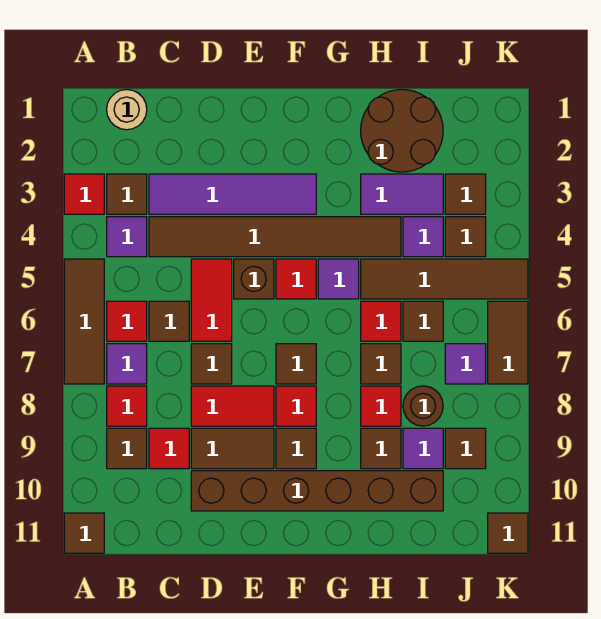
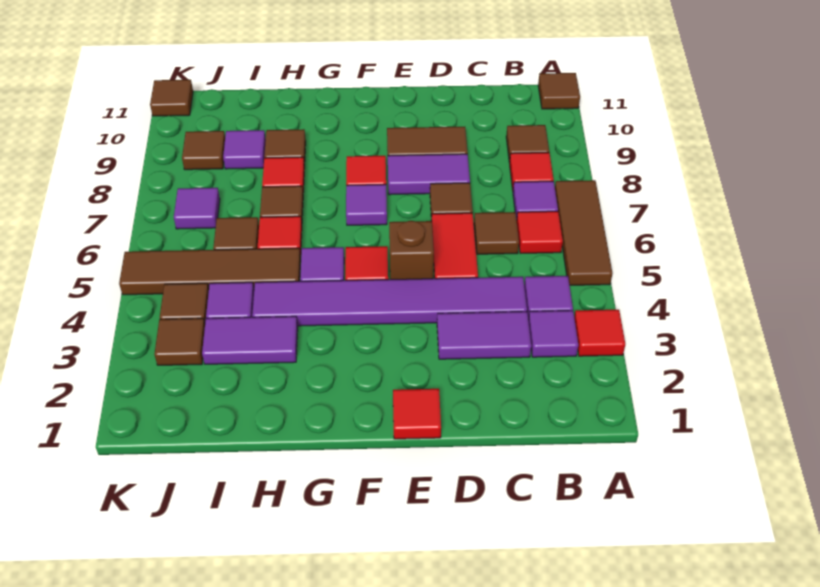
tan 1x1 round brick [107,89,147,130] -> none
brown 1x1 tile [107,174,147,214] -> purple 1x1 tile [528,311,578,357]
purple 1x4 tile [149,174,316,214] -> purple 1x2 tile [437,312,531,359]
brown 1x6 tile [149,217,401,257] -> purple 1x6 tile [252,277,527,326]
red 1x1 tile [149,428,189,469] -> red 1x1 tile moved to [393,389,441,439]
red 1x2 tile [191,386,274,426] -> purple 1x2 tile [388,154,470,195]
brown 1x6 brick [191,471,443,511] -> none
brown 1x1 tile [276,344,316,384] -> purple 1x1 tile [346,184,387,225]
brown 1x1 tile [276,428,316,469] -> none
brown 2x2 round brick [361,90,443,172] -> none
brown 1x1 round brick [403,386,443,426] -> none
brown 1x2 tile [488,301,528,384] -> none

